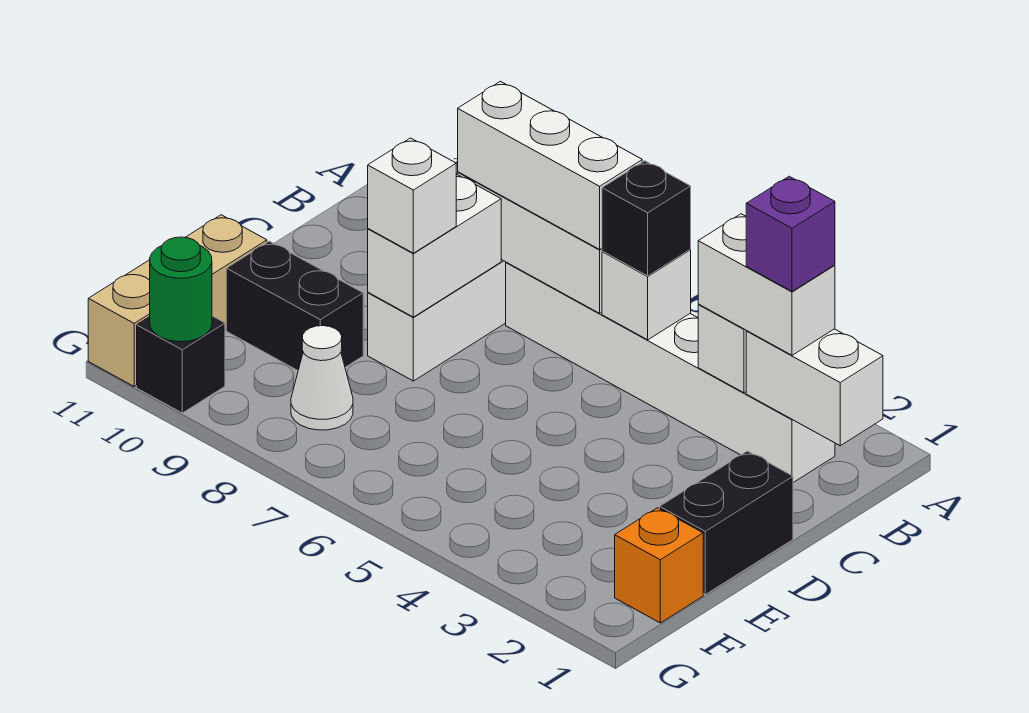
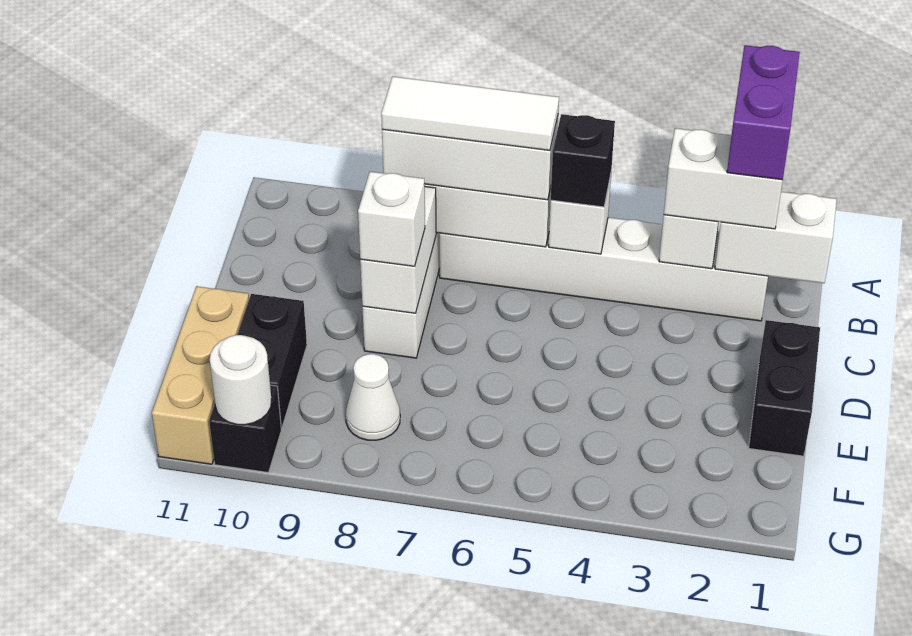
purple 1x1 brick [746,176,835,291] -> purple 1x2 brick [727,45,800,180]
none -> white 1x3 tile [381,76,559,150]
black 1x2 brick [226,241,363,370] -> black 1x2 brick turned to [238,294,307,428]
orange 1x1 brick [615,508,703,623] -> none
green 1x1 round brick [150,237,212,342] -> white 1x1 round brick [210,335,272,425]

